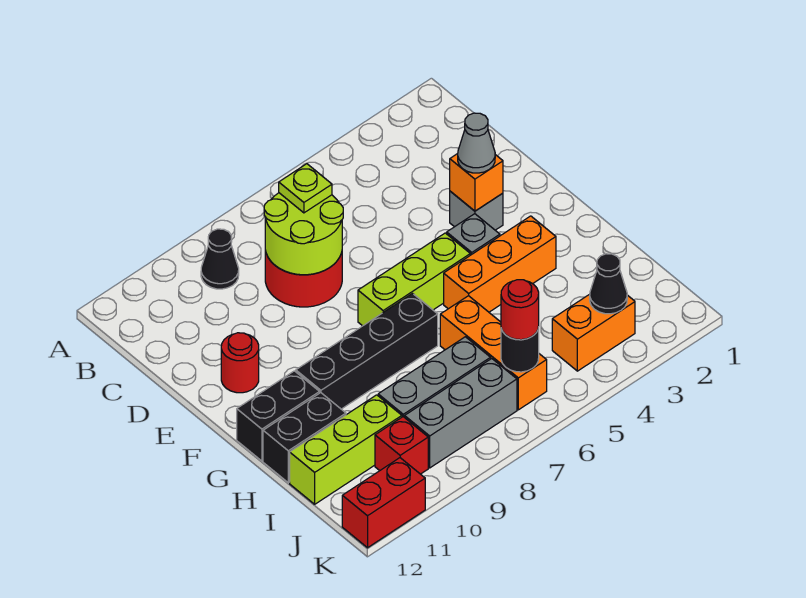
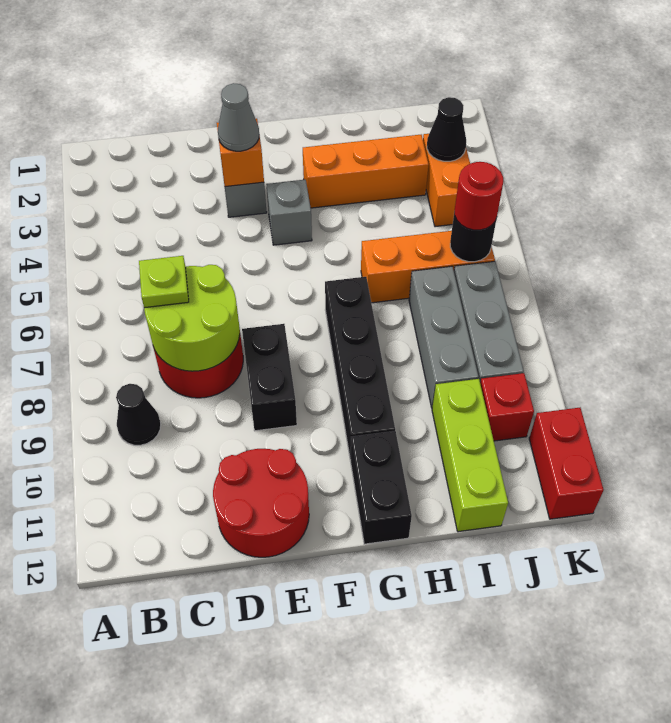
red 1x1 round brick [221,333,259,393] -> red 2x2 round brick [213,449,309,557]
lime 1x3 brick [358,233,470,326] -> none
orange 1x3 brick [444,216,556,312] -> orange 1x3 brick turned to [303,135,429,208]
black 1x2 brick [263,393,346,483] -> black 1x2 brick moved to [242,324,297,431]

